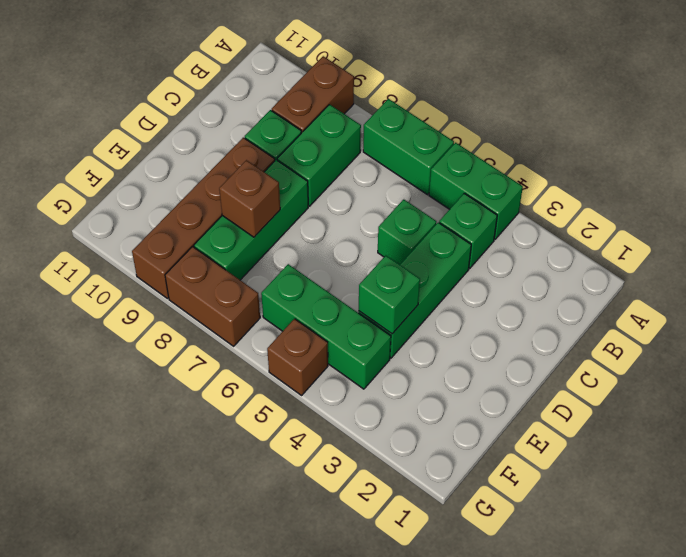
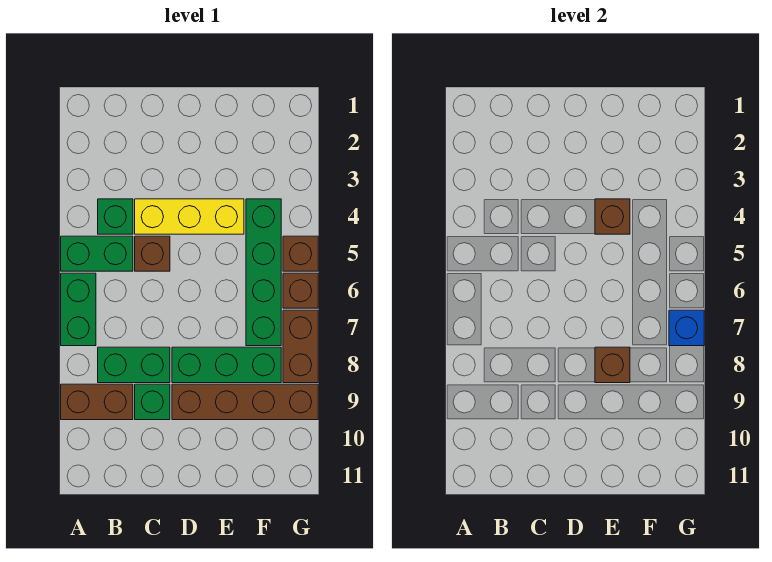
green 1x2 brick [429,143,523,239] -> green 1x2 brick turned to [61,236,133,271]
green 1x3 brick [359,222,471,358] -> yellow 1x3 brick [135,199,244,234]
green 1x1 brick [378,199,436,265] -> brown 1x1 brick [135,236,170,271]
green 1x1 brick [359,256,420,334] -> brown 1x1 brick [595,199,630,234]
green 1x3 brick [261,264,391,389] -> green 1x4 brick [246,199,281,346]
none -> brown 1x1 brick [283,273,318,308]
none -> blue 1x1 brick [669,310,704,346]

